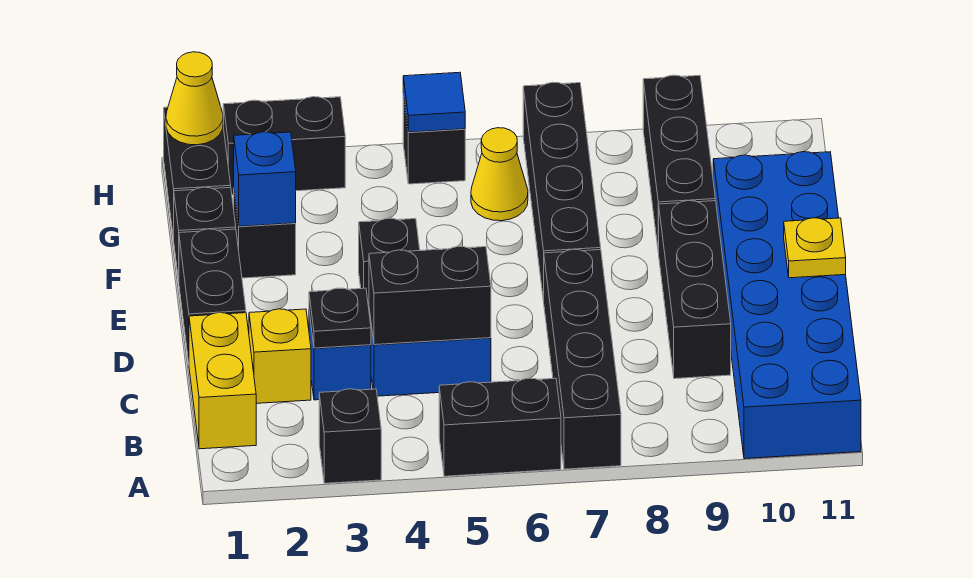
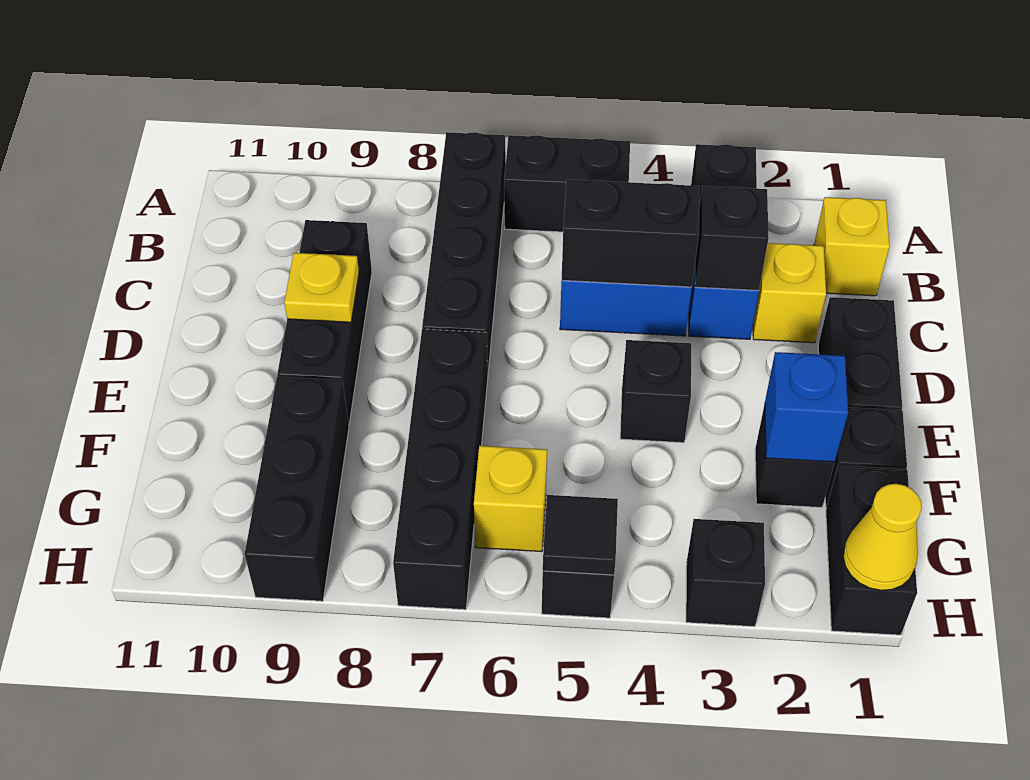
blue 2x6 brick [713,152,861,459] -> none
yellow 1x2 brick [189,313,256,449] -> yellow 1x1 brick [814,197,890,296]
black 1x1 plate [309,288,371,348] -> black 1x1 brick [695,186,769,291]
yellow 1x1 plate [784,218,846,278] -> yellow 1x1 plate moved to [284,253,359,322]
yellow 1x1 cone [471,128,528,221] -> yellow 1x1 brick [474,446,547,552]
black 1x2 brick [223,97,345,195] -> black 1x1 brick [686,519,765,627]
blue 1x1 tile [403,72,465,132] -> black 1x1 tile [543,495,618,575]

